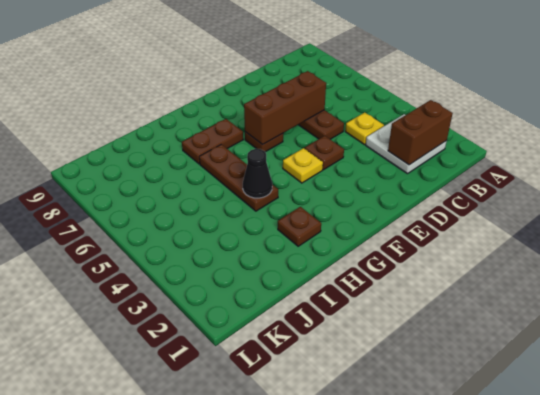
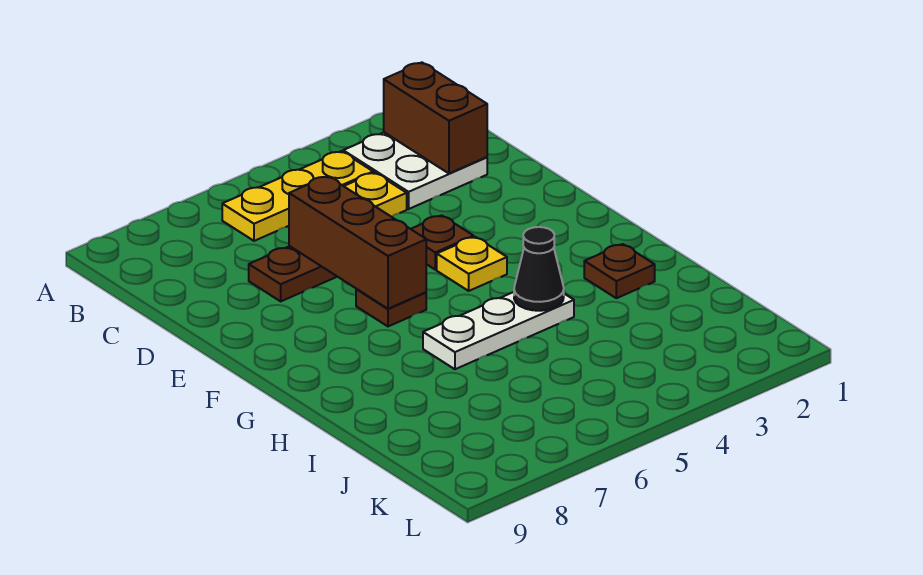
none -> yellow 1x3 plate [222,151,373,241]
brown 1x2 plate [182,119,243,164] -> none
brown 1x3 plate [199,144,278,211] -> white 1x3 plate [423,292,574,369]

